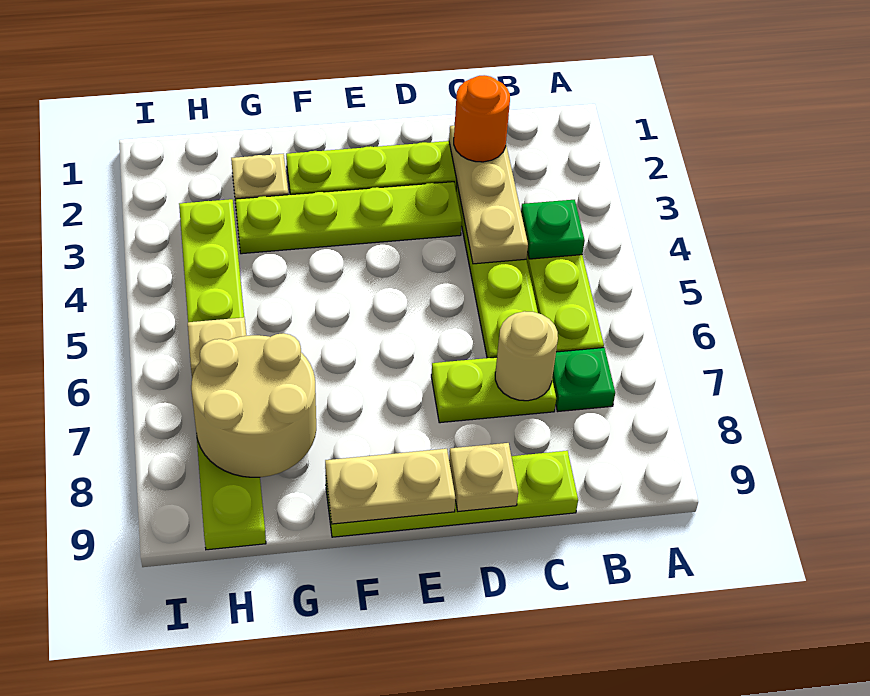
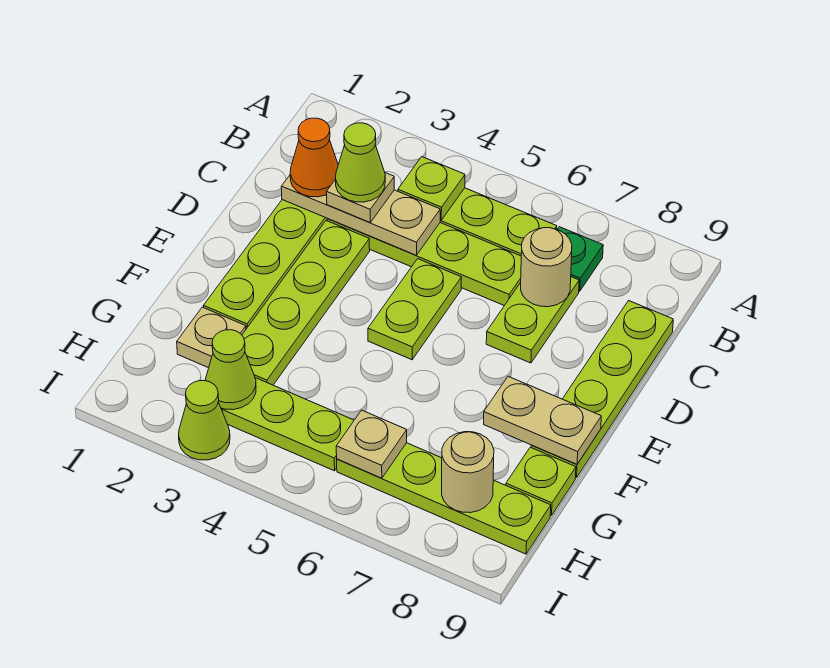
green 1x1 plate [521,200,585,259] -> lime 1x1 plate [398,157,465,220]
orange 1x1 round brick [454,75,510,162] -> orange 1x1 cone [290,118,338,197]
none -> lime 1x1 cone [336,123,385,202]
none -> lime 1x2 plate [368,259,462,360]
tan 1x1 plate [449,443,518,511] -> tan 1x1 plate moved to [327,173,394,223]
tan 1x2 plate [325,449,456,524] -> tan 1x2 plate turned to [484,376,601,464]
tan 2x2 round brick [191,333,316,477] -> tan 1x1 round brick [442,432,494,513]
none -> lime 1x1 plate [506,447,576,516]
none -> lime 1x1 cone [205,330,256,410]
none -> lime 1x1 cone [179,381,230,460]

